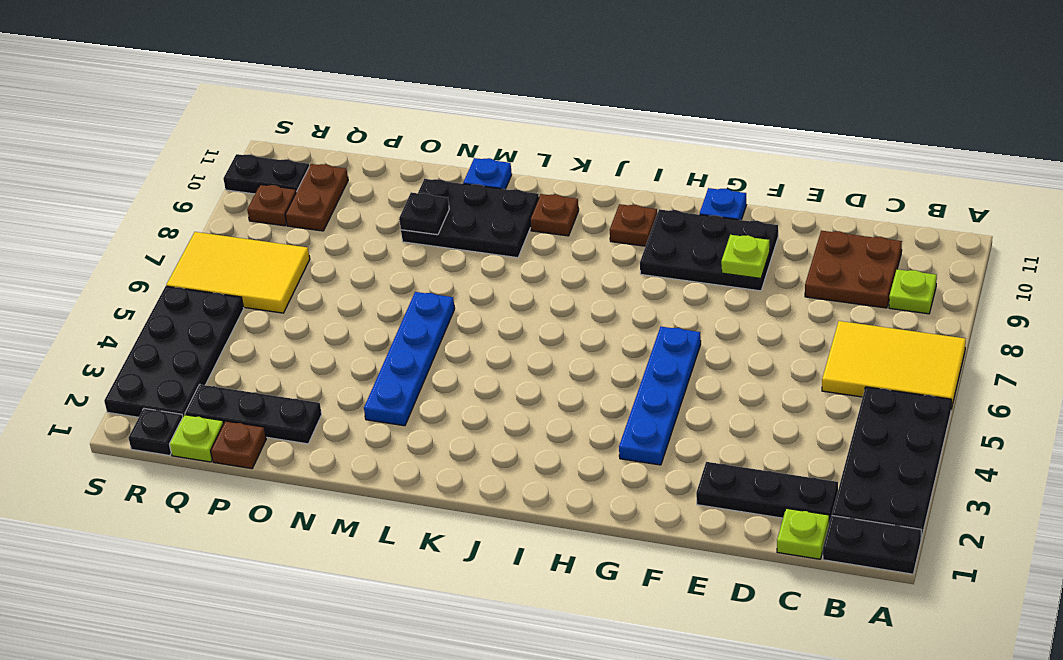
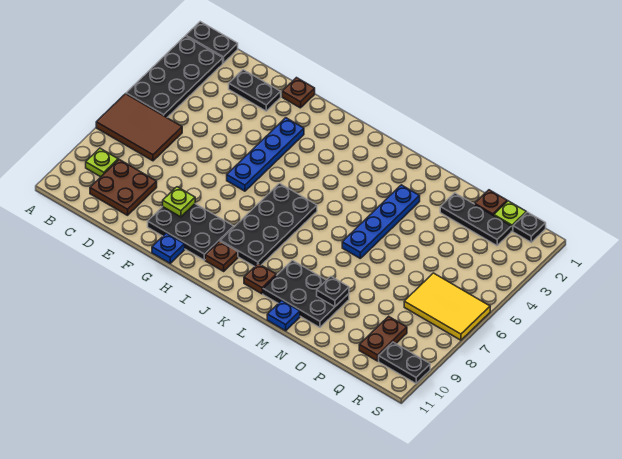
yellow 2x3 tile [822,321,966,408] -> brown 2x3 tile [96,94,182,161]
lime 1x1 plate [777,508,829,559] -> none
black 1x3 plate [696,462,838,523] -> black 1x2 plate [229,70,281,111]
black 2x4 plate [104,286,244,417] -> black 2x4 plate moved to [220,184,317,266]
brown 1x1 plate [247,185,296,226] -> brown 1x1 plate moved to [282,78,315,108]

